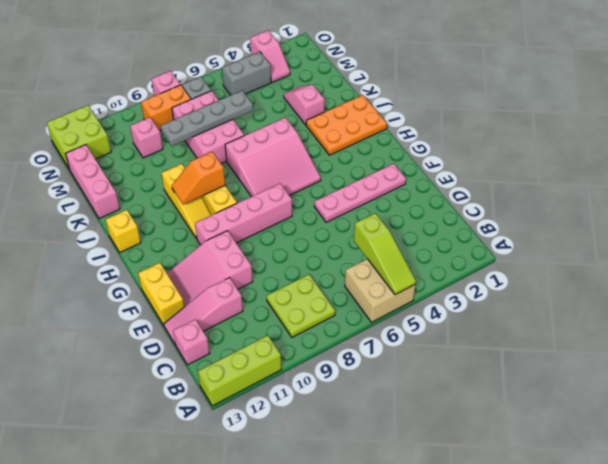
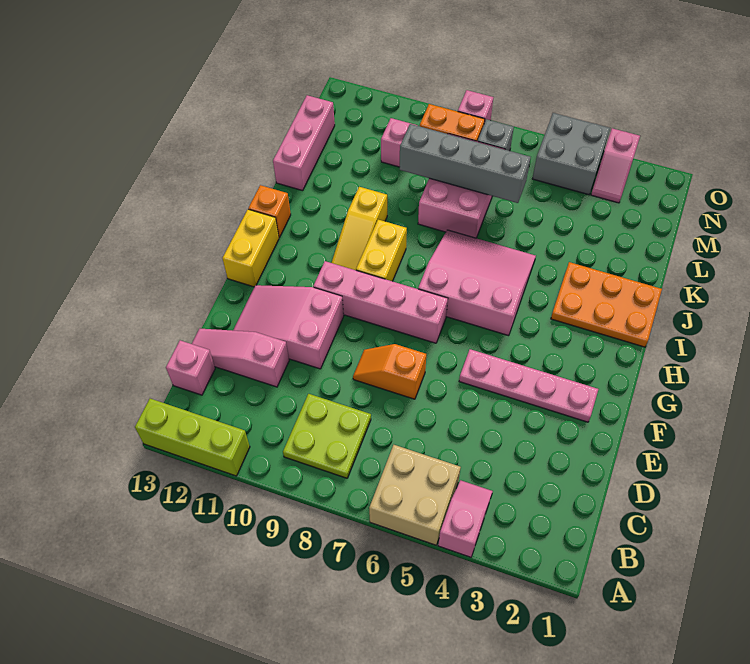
lime 1x3 slope [354,213,416,295] -> none
yellow 1x2 brick [138,263,184,325] -> yellow 1x2 brick moved to [222,209,279,287]
pink 3x3 slope [225,117,321,197] -> pink 3x3 slope turned to [418,230,536,336]
orange 1x2 slope [172,152,225,205] -> orange 1x2 slope moved to [353,344,426,399]
yellow 1x1 brick [106,210,141,252] -> orange 1x1 brick [248,185,291,238]
pink 1x2 slope [284,85,325,125] -> pink 1x2 slope moved to [438,480,493,557]
grey 1x4 plate [161,91,253,146] -> grey 1x4 brick [400,124,531,203]
grey 1x2 brick [222,52,271,95] -> grey 2x2 brick [533,113,610,195]
lime 2x2 brick [47,105,111,168] -> none

